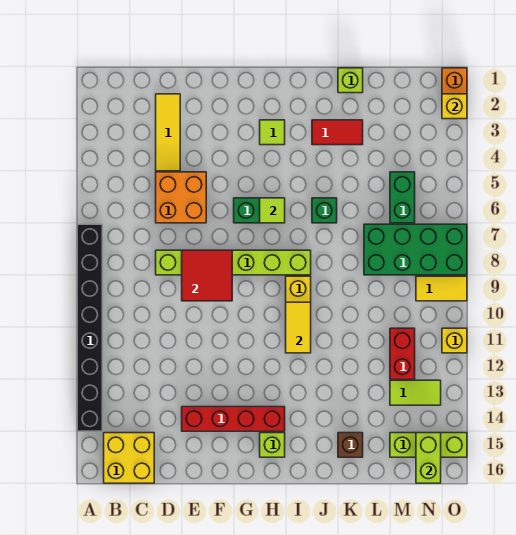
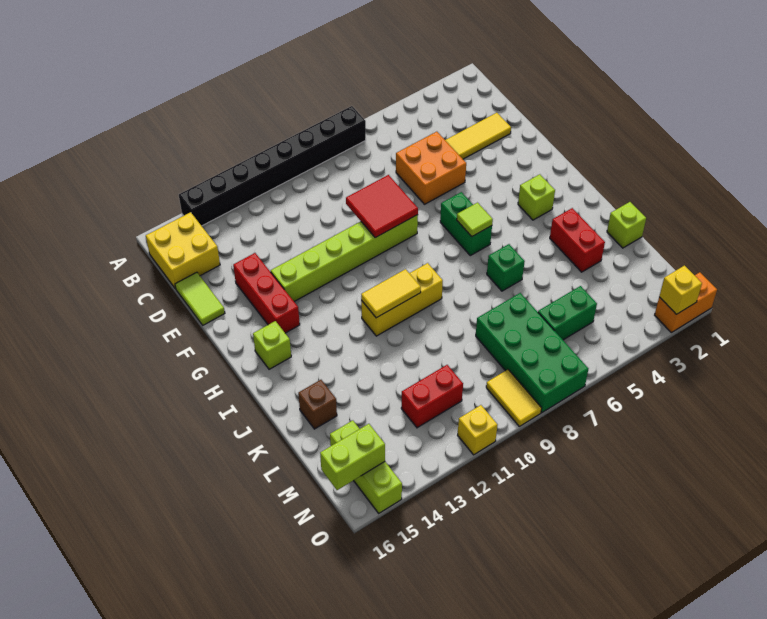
lime 1x6 brick [156,250,311,275] -> lime 1x6 brick turned to [271,215,418,302]
red 1x4 brick [182,407,285,431] -> red 1x3 brick [233,253,300,333]
lime 1x1 tile [260,120,285,145] -> lime 1x1 brick [518,174,555,220]
red 1x2 tile [312,120,363,145] -> red 1x2 brick [550,208,605,272]
lime 1x2 tile [390,380,441,405] -> lime 1x2 tile moved to [175,272,225,325]

